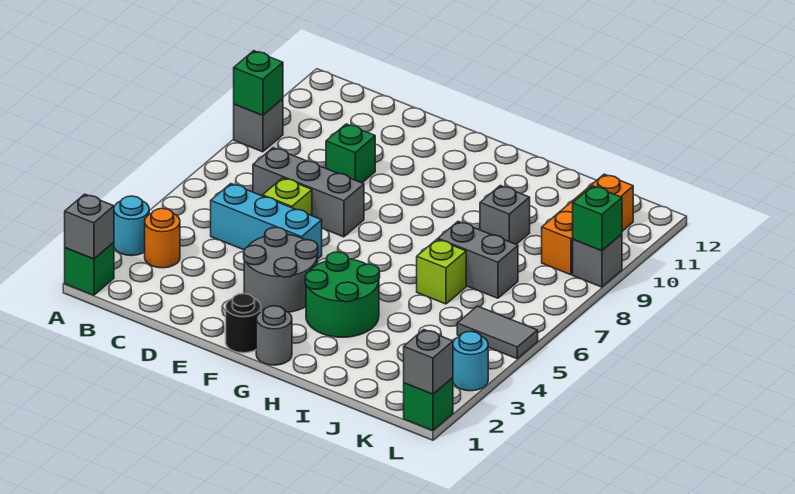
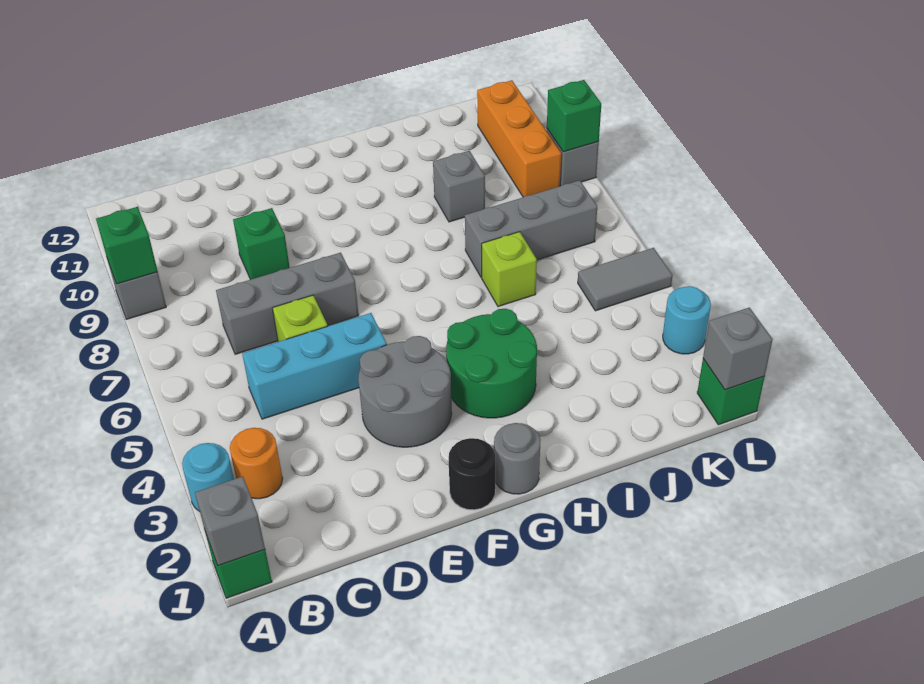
grey 1x2 brick [438,222,518,298] -> grey 1x3 brick [465,180,597,277]

